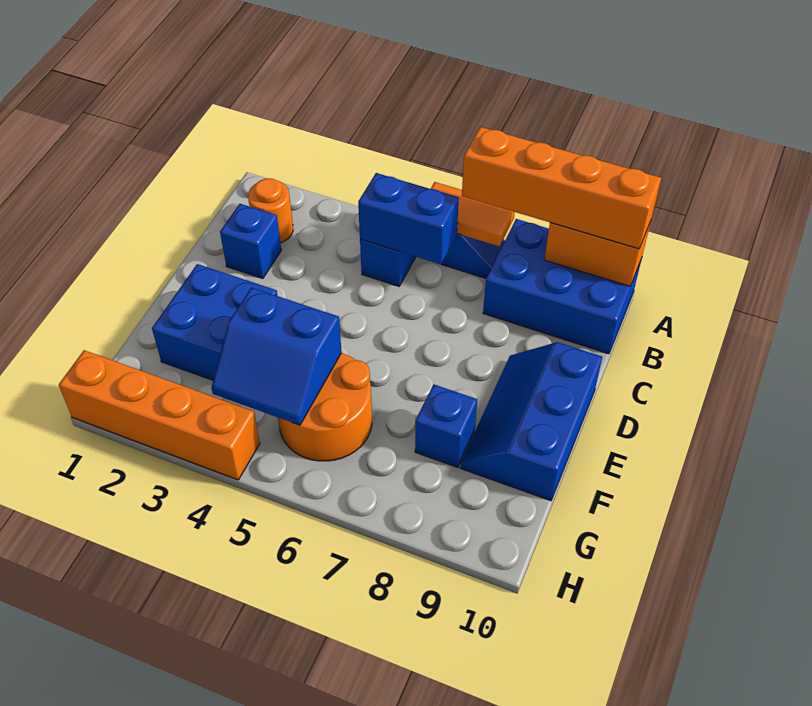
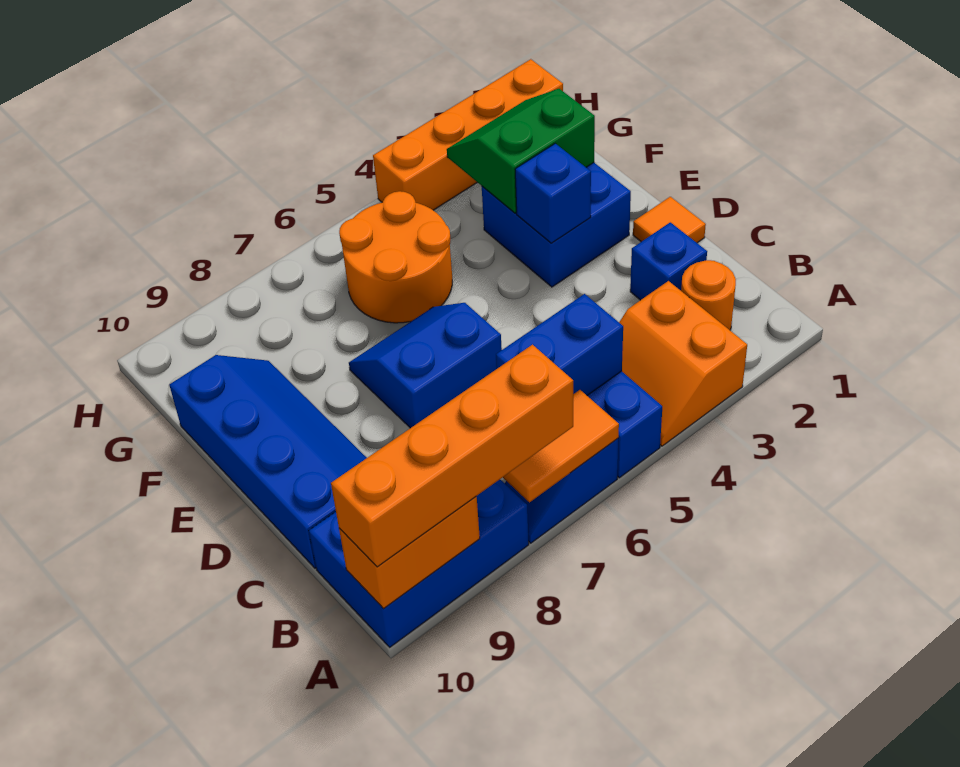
none -> orange 2x2 slope [619,281,747,446]
none -> orange 1x1 tile [633,197,706,243]
blue 2x3 slope [460,342,602,501] -> blue 2x4 slope [169,355,367,568]
none -> green 2x2 slope [447,89,595,213]
blue 2x2 slope [211,288,342,425] -> blue 2x2 slope moved to [349,303,502,428]
blue 1x1 brick [415,385,477,467] -> blue 1x1 brick moved to [515,143,591,243]

